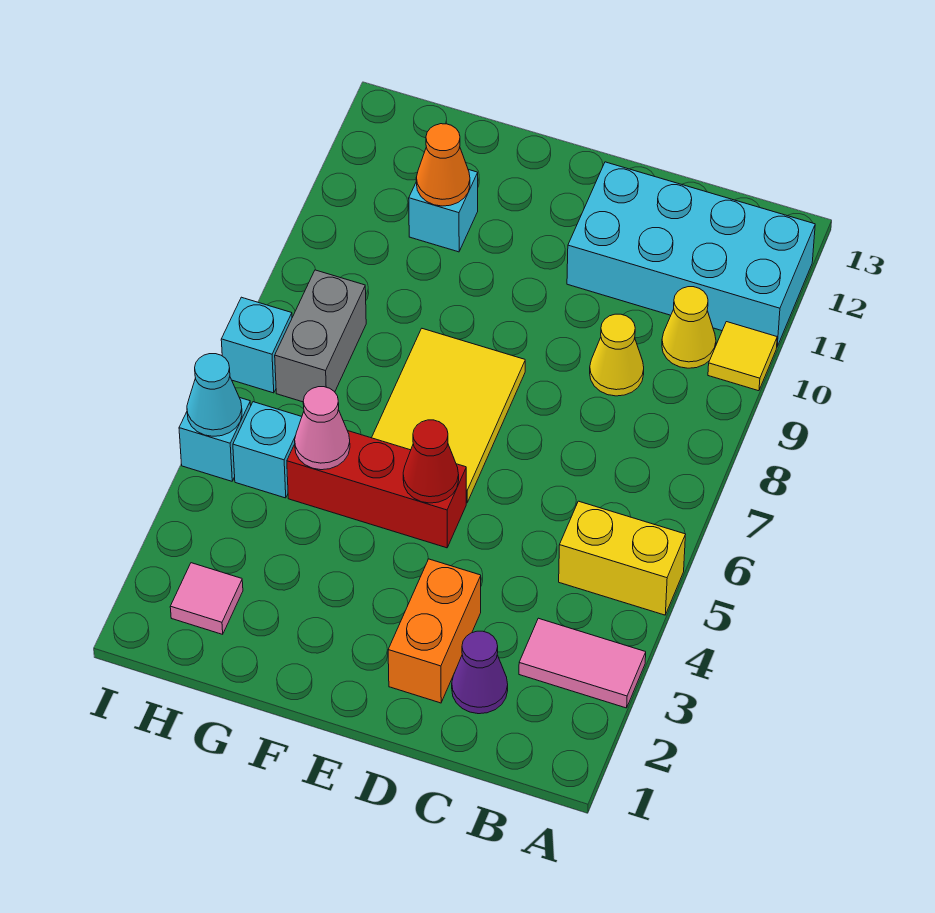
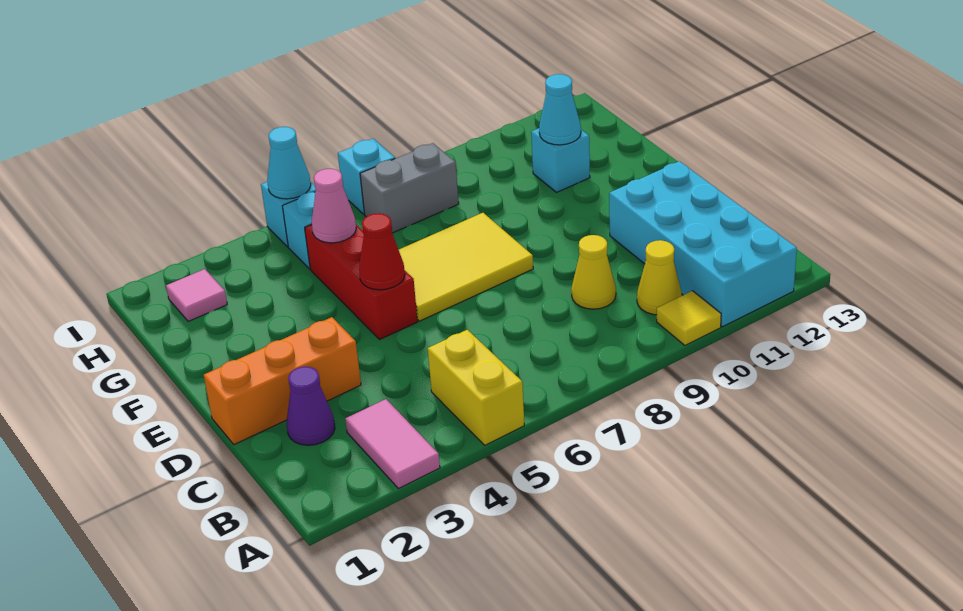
orange 1x2 brick [388,559,481,703] -> orange 1x3 brick [204,317,361,445]
orange 1x1 cone [416,124,470,206] -> cyan 1x1 cone [539,74,581,145]

